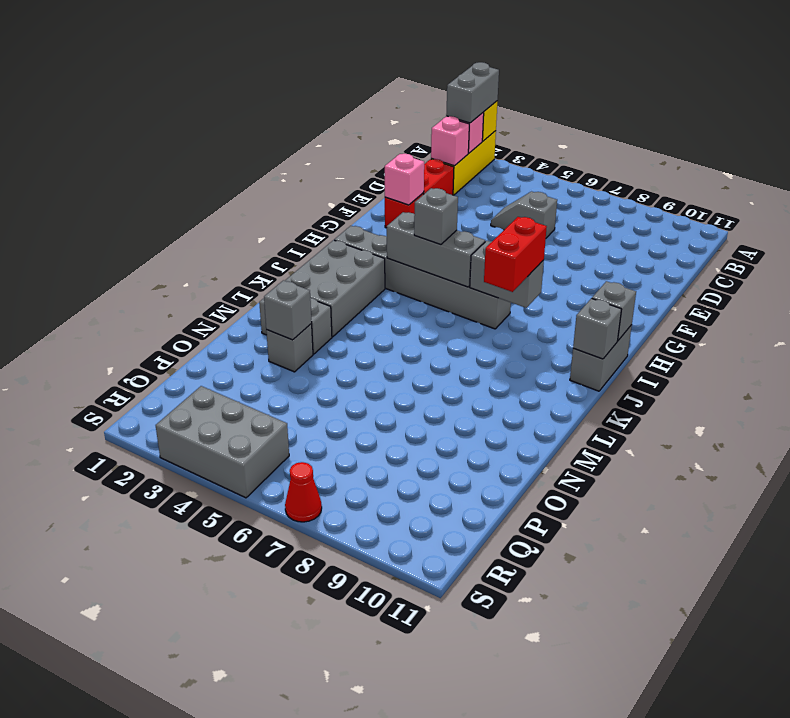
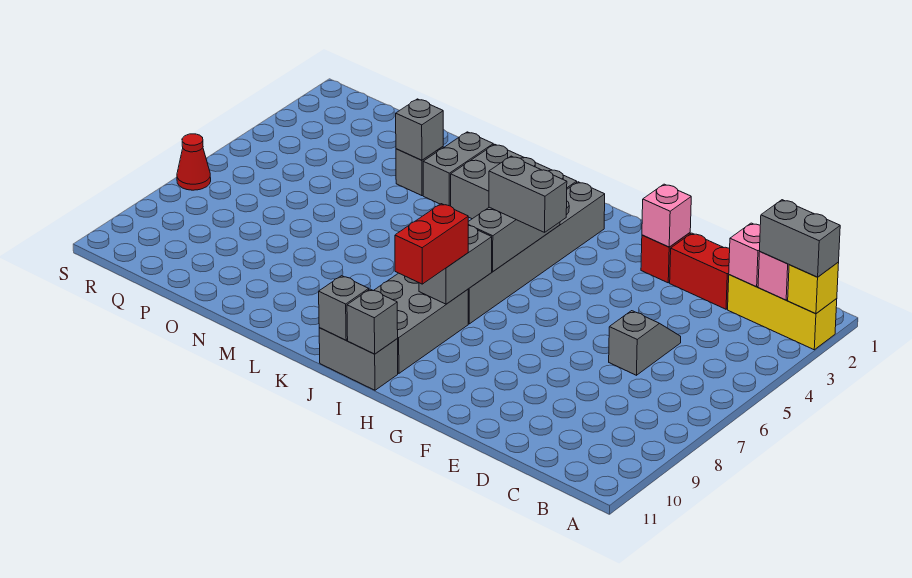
grey 1x1 brick [414,188,458,245] -> grey 1x2 brick [489,156,567,232]
red 1x2 brick [484,217,547,292] -> red 1x2 brick turned to [395,204,468,284]
grey 2x3 brick [156,386,289,498] -> grey 2x3 brick moved to [374,273,468,373]

